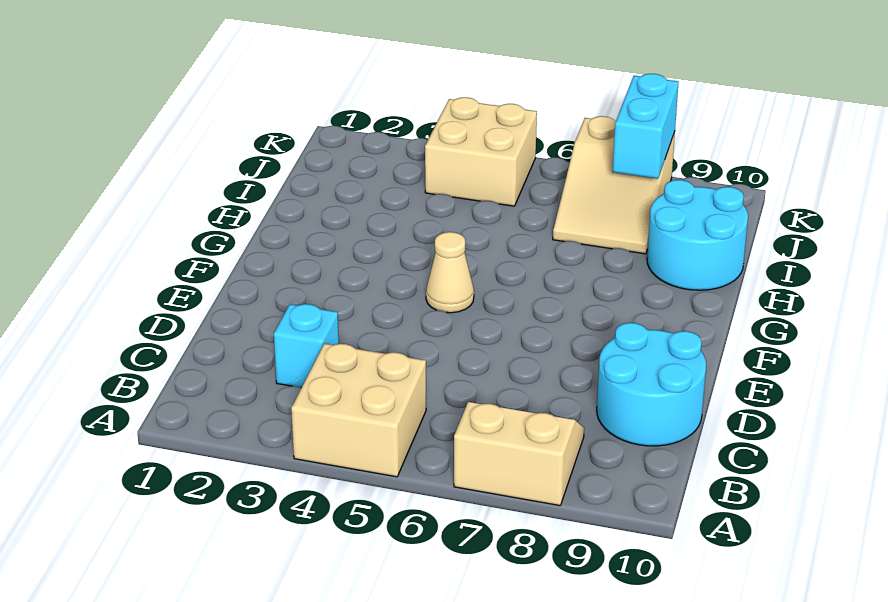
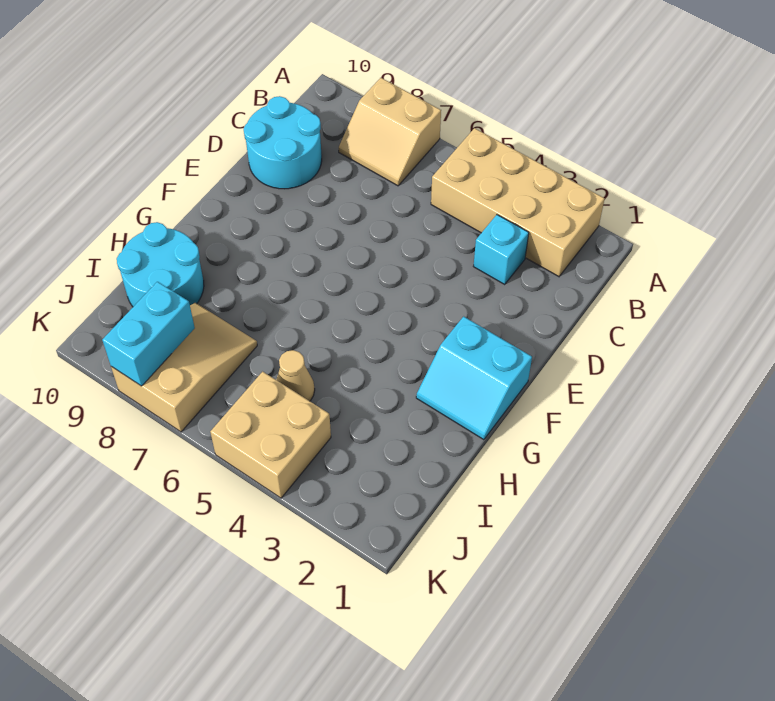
tan 2x2 brick [291,344,426,477] -> tan 2x4 brick [431,128,605,276]
none -> cyan 2x2 slope [416,316,532,440]
tan 1x1 cone [426,232,474,313] -> tan 1x1 cone moved to [276,350,315,401]

